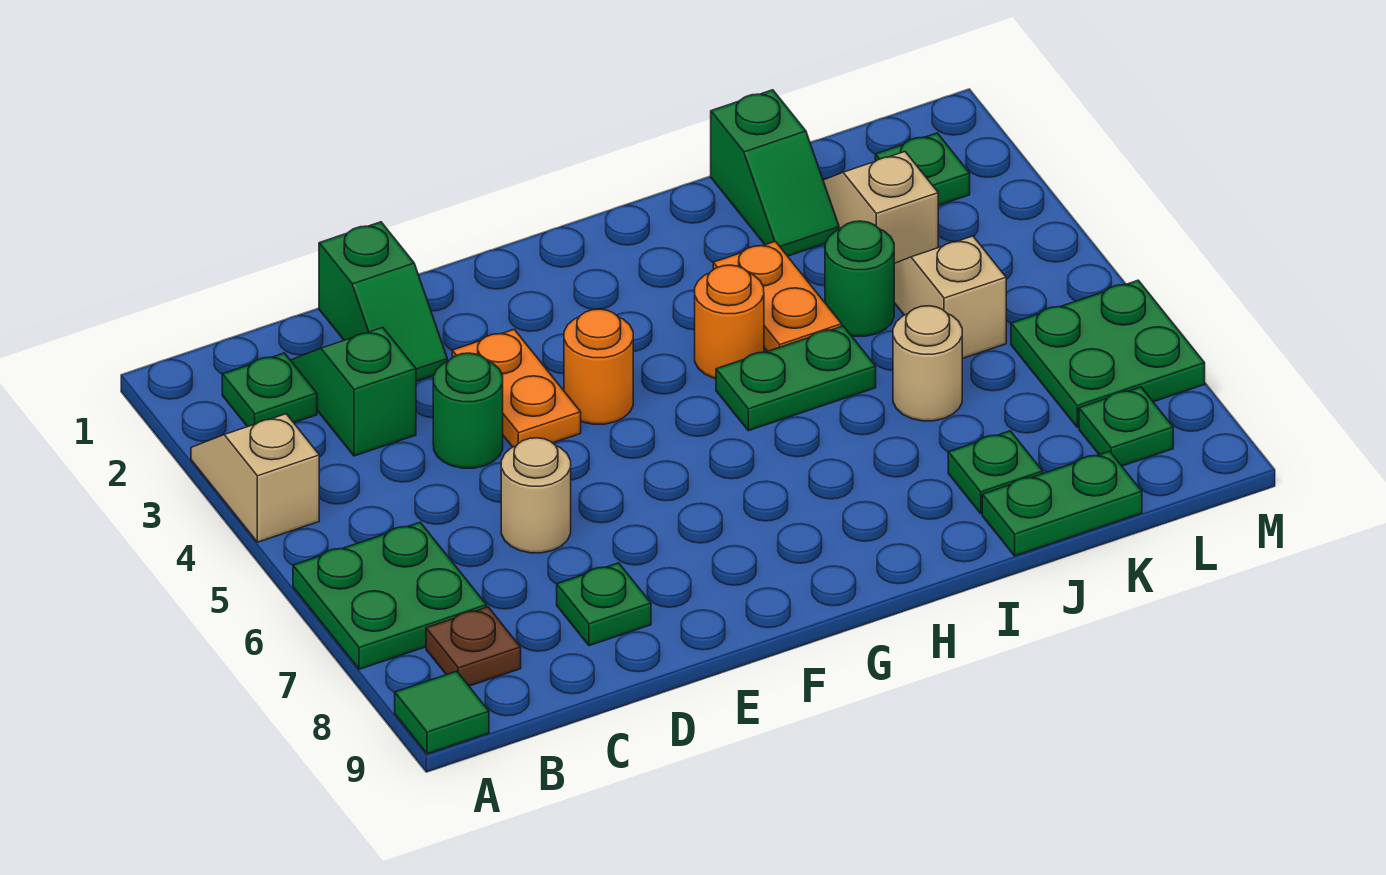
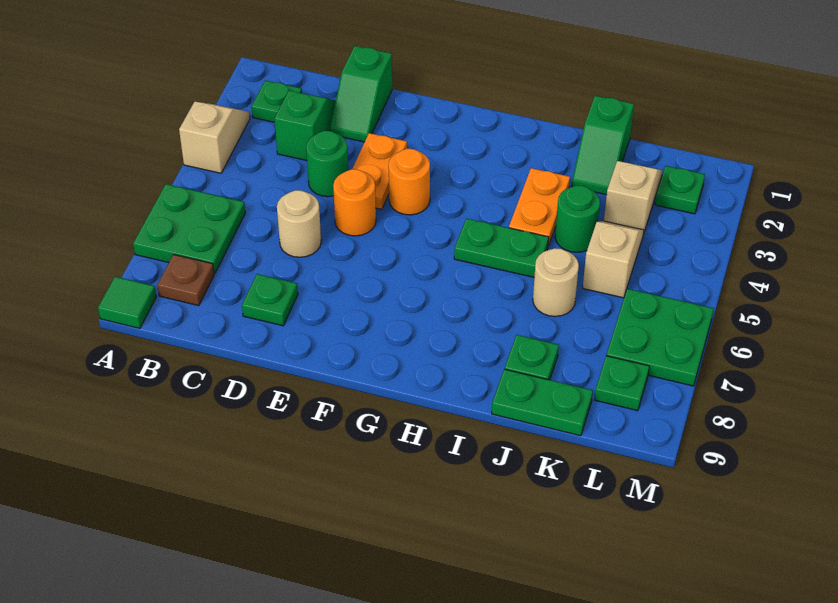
orange 1x1 round brick [695,265,764,379] -> orange 1x1 round brick moved to [333,169,376,236]

